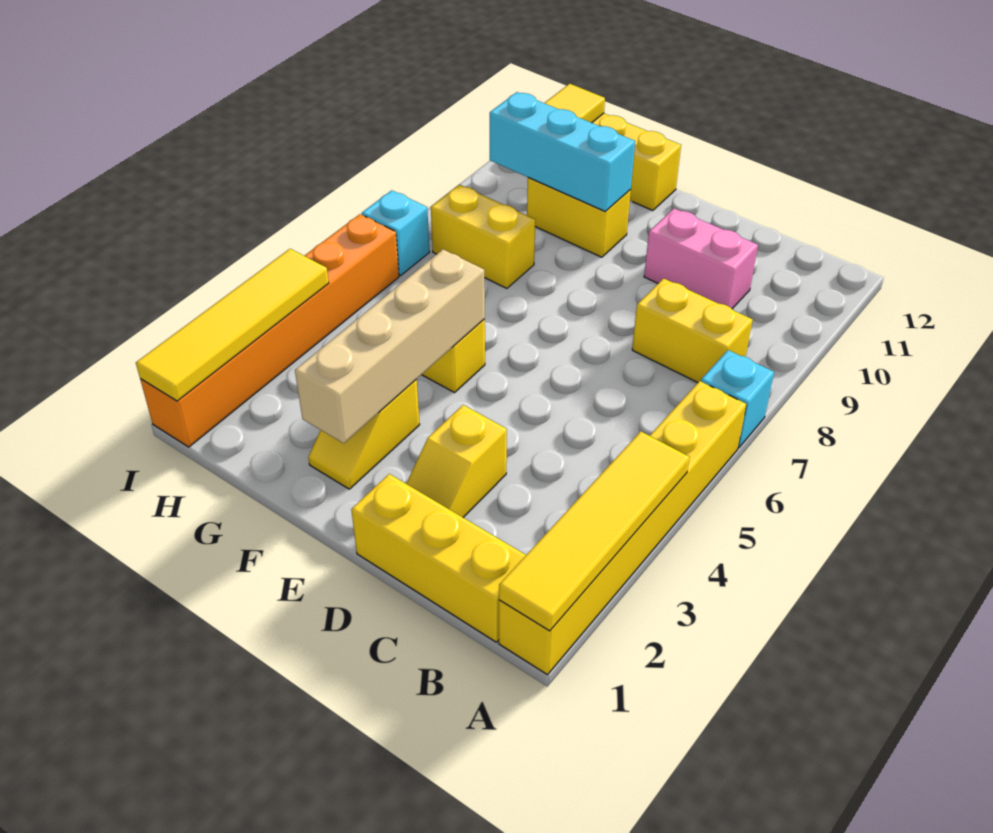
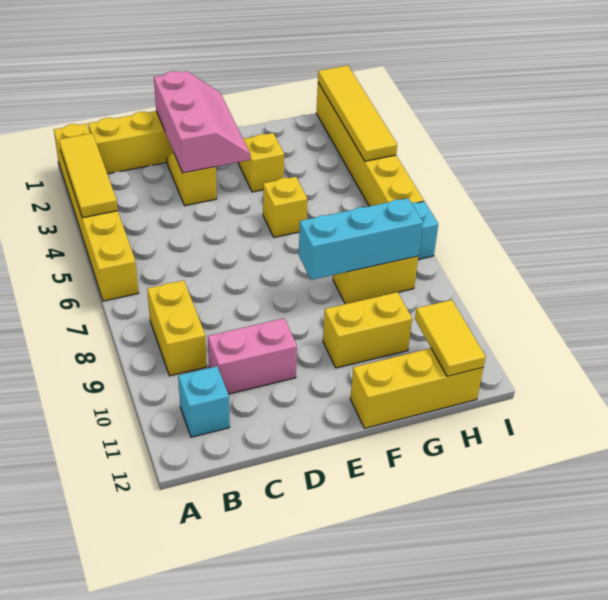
yellow 1x4 tile [499,432,690,631] -> yellow 1x3 tile [59,133,118,218]
cyan 1x1 brick [701,350,774,448] -> cyan 1x1 brick moved to [178,366,230,437]
yellow 1x2 brick [632,279,753,382] -> yellow 1x2 brick turned to [147,280,207,376]
none -> pink 2x3 slope [154,71,250,173]
tan 1x4 brick [295,249,485,443] -> none
cyan 1x3 brick [490,92,635,212] -> cyan 1x3 brick moved to [299,198,423,280]
orange 1x6 brick [140,214,399,447] -> yellow 1x6 brick [316,83,424,206]

